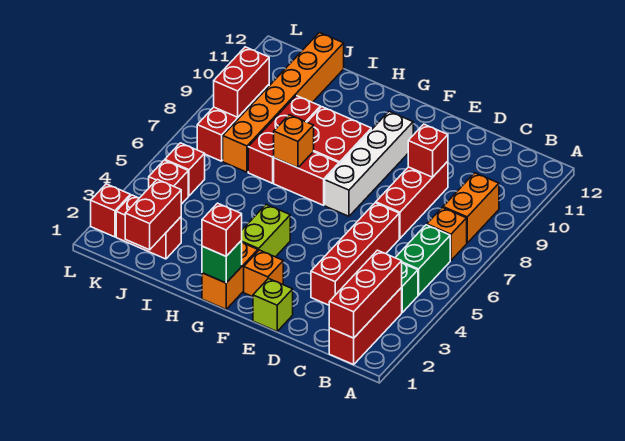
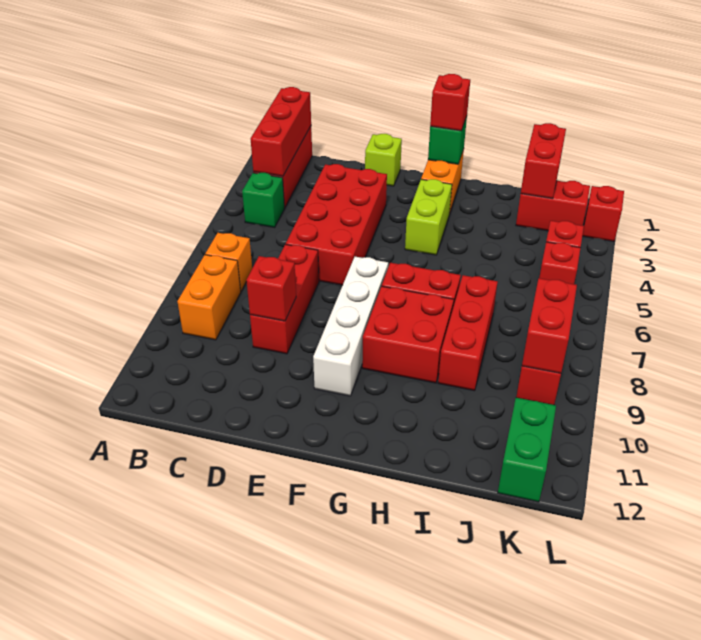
green 1x2 brick [395,225,450,295] -> green 1x2 brick moved to [498,398,556,502]
red 1x4 brick [311,203,399,305] -> red 2x4 brick [286,164,387,285]
orange 1x1 brick [244,250,283,297] -> none
orange 1x1 brick [274,115,314,168] -> none
orange 1x6 brick [223,33,344,172] -> none

